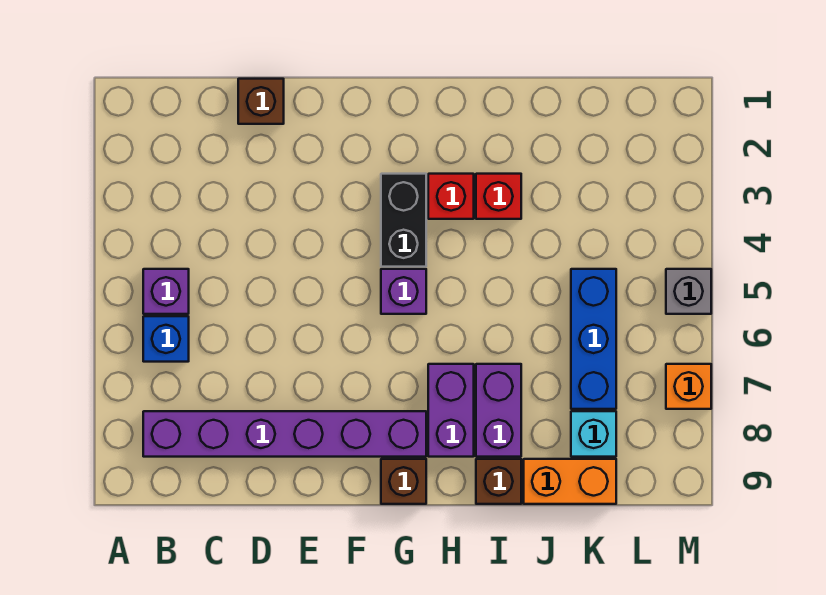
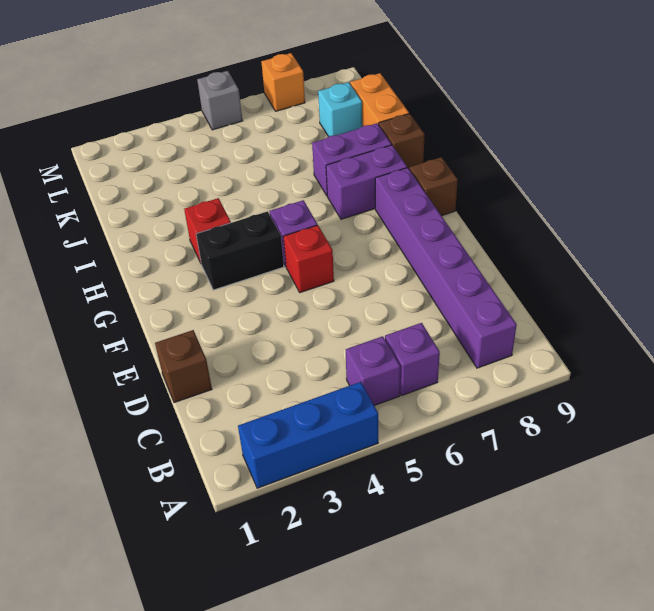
blue 1x1 brick [143,316,189,362] -> purple 1x1 brick [385,323,440,396]
red 1x1 brick [476,174,521,219] -> red 1x1 brick moved to [283,225,334,293]
blue 1x3 brick [571,269,616,409] -> blue 1x3 brick moved to [238,382,378,488]

